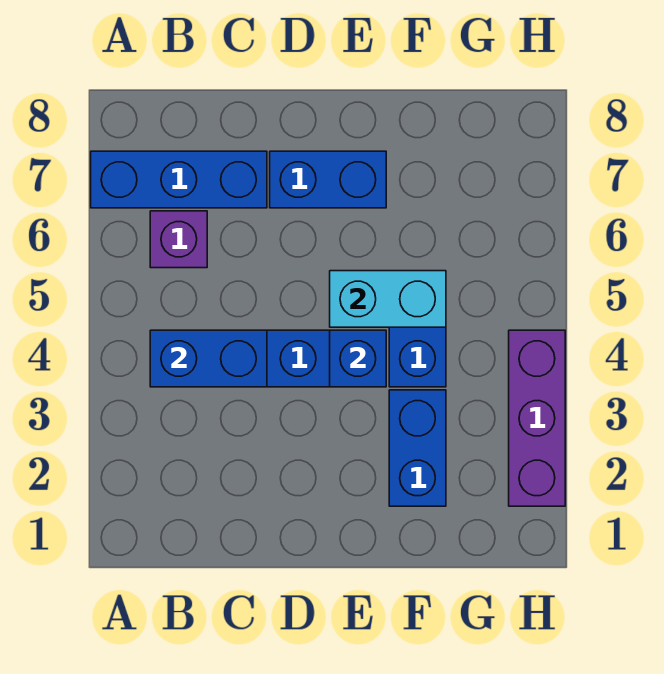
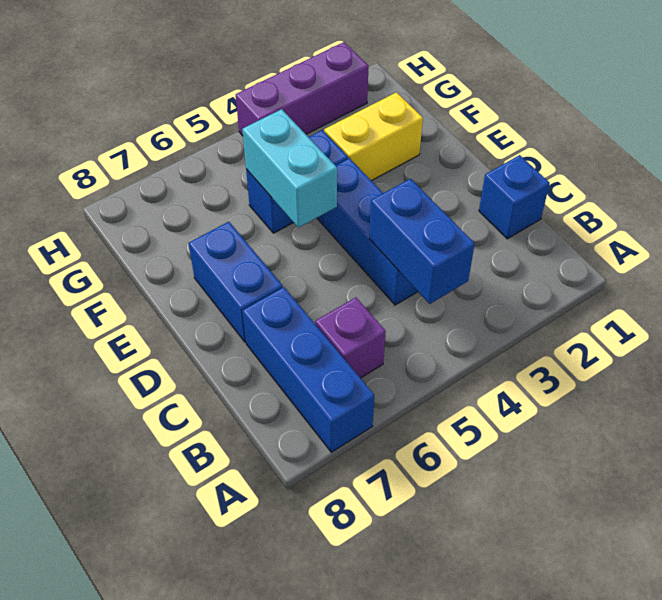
blue 1x1 brick [330,330,386,387] -> blue 1x1 brick moved to [479,155,550,239]
blue 1x2 brick [389,390,446,506] -> yellow 1x2 brick [324,92,423,181]

